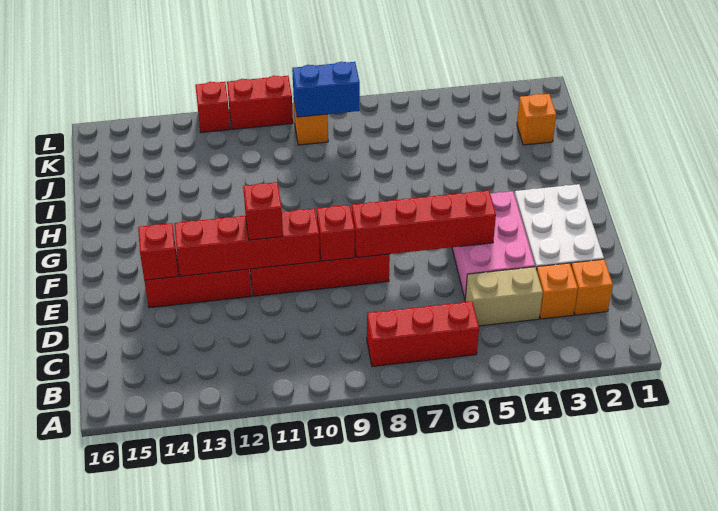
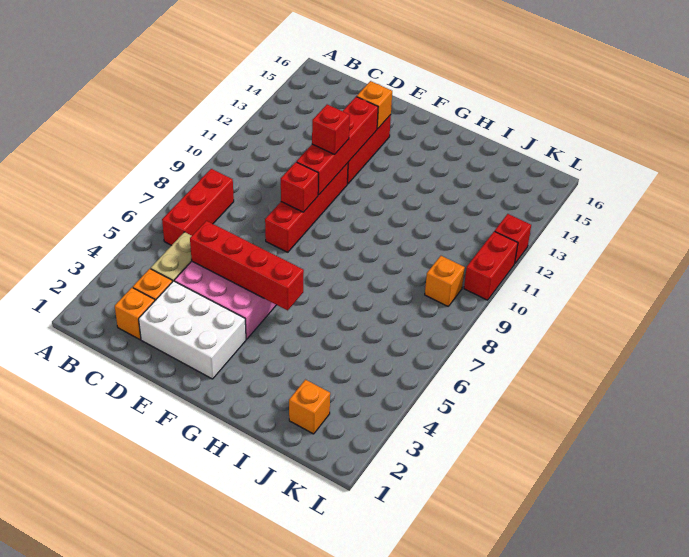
red 1x4 brick [352,190,496,258] -> red 1x4 brick turned to [190,221,304,310]
red 1x1 brick [138,223,178,280] -> orange 1x1 brick [357,81,392,129]
blue 1x2 brick [292,62,360,117] -> none

